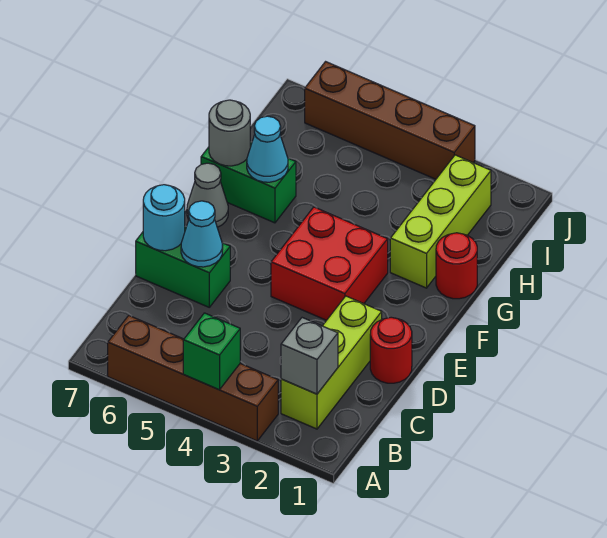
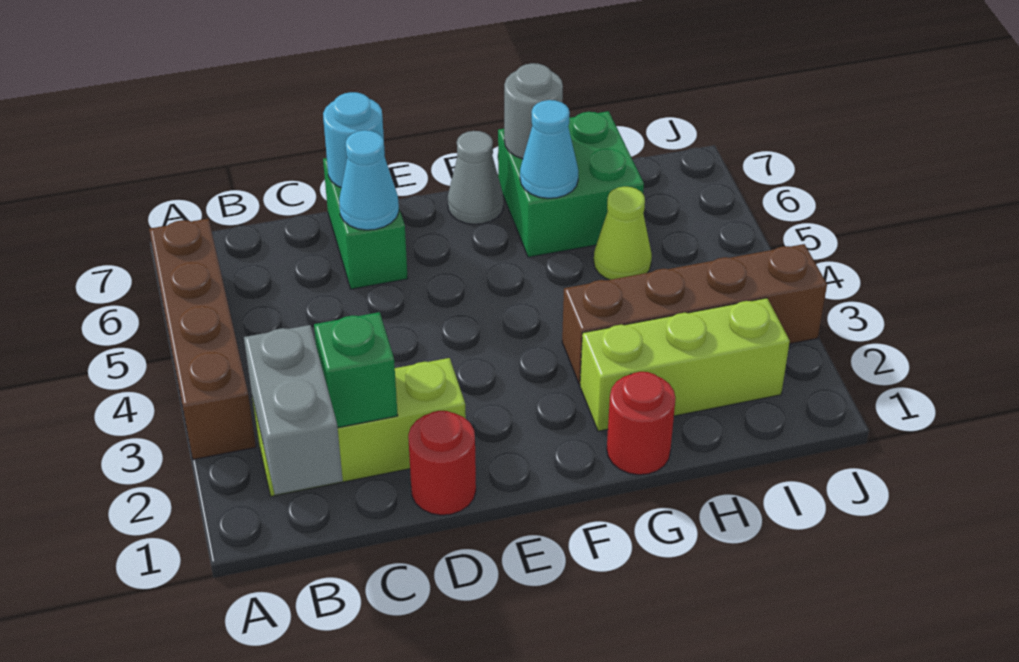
green 1x1 brick [183,313,240,390] -> green 1x1 brick moved to [314,312,398,428]
grey 1x1 brick [281,318,338,394] -> grey 1x2 brick [244,325,343,495]
red 2x2 brick [271,207,388,320] -> none
green 1x2 brick [201,142,296,223] -> green 2x2 brick [498,111,644,257]
none -> lime 1x1 cone [594,187,652,280]
brown 1x4 brick [305,62,475,179] -> brown 1x4 brick turned to [562,244,827,385]

